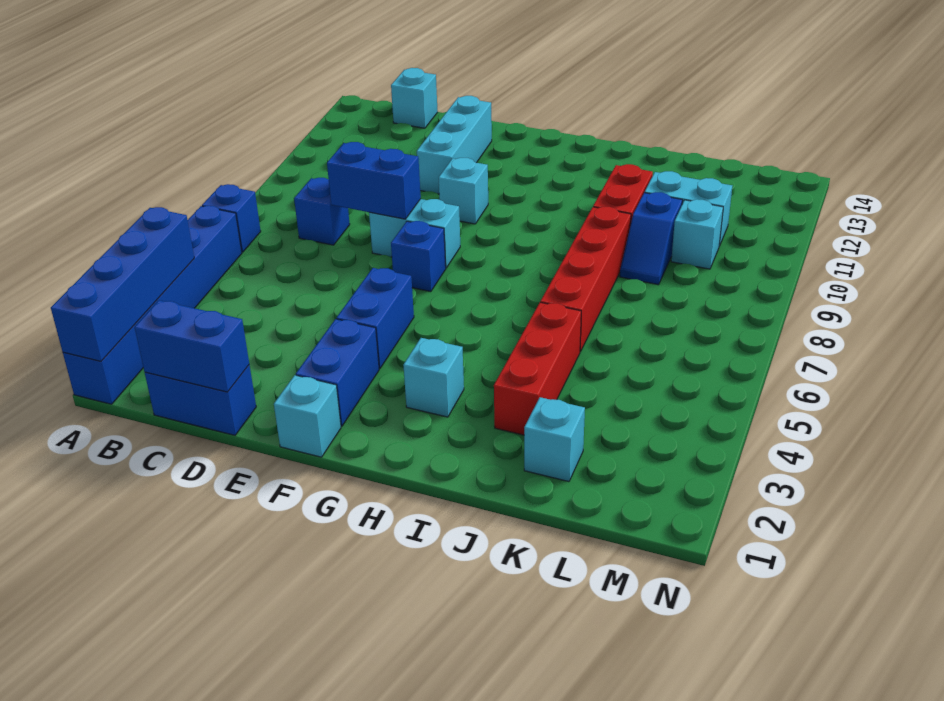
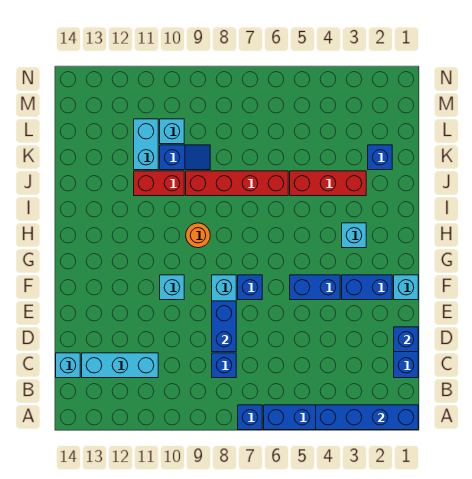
blue 1x2 brick [135,300,249,392] -> blue 1x1 brick [394,327,418,352]
cyan 1x3 brick [417,96,492,194] -> cyan 1x3 brick moved to [82,353,158,378]
none -> orange 1x1 round brick [186,223,210,248]
cyan 1x1 brick [524,397,585,482] -> blue 1x1 brick [368,145,392,170]

